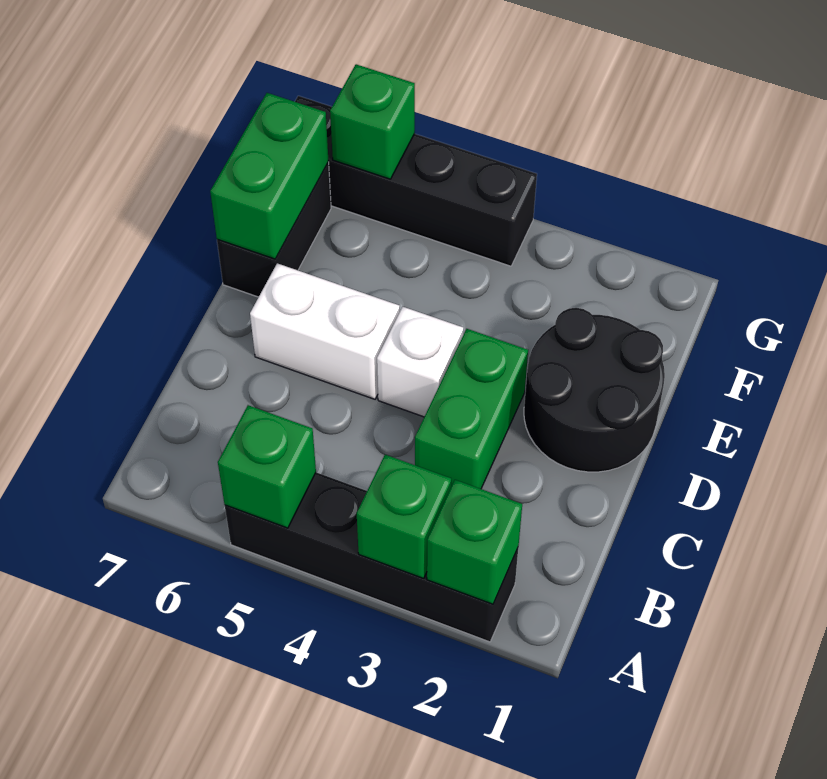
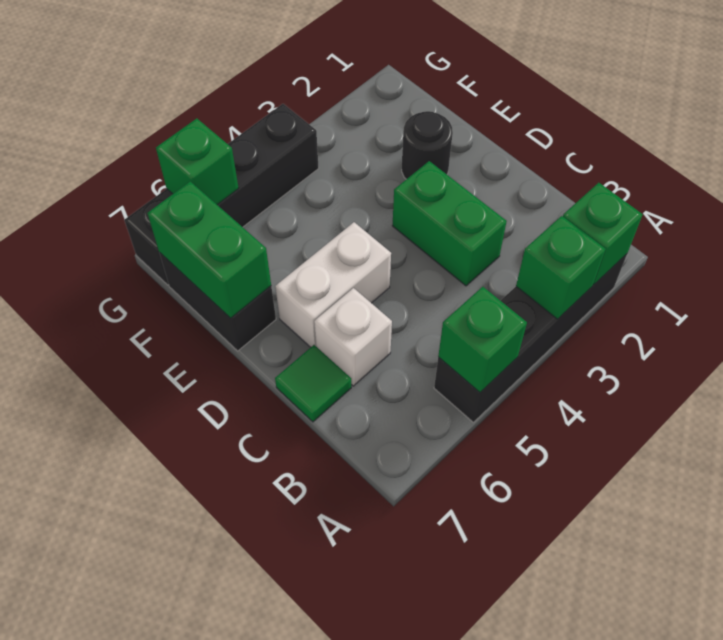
none -> green 1x1 tile [275,345,351,422]
black 2x2 round brick [524,308,665,472] -> black 1x1 round brick [402,111,453,179]
white 1x1 brick [377,307,463,417] -> white 1x1 brick moved to [314,288,392,386]

